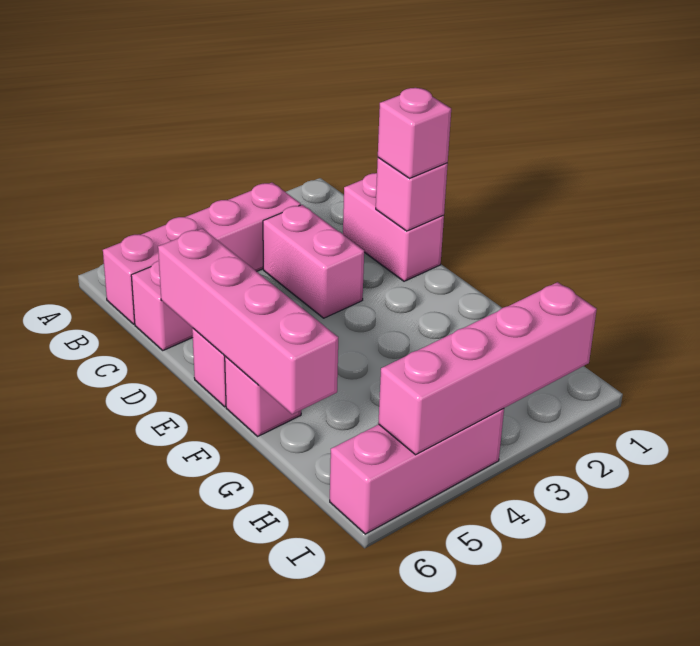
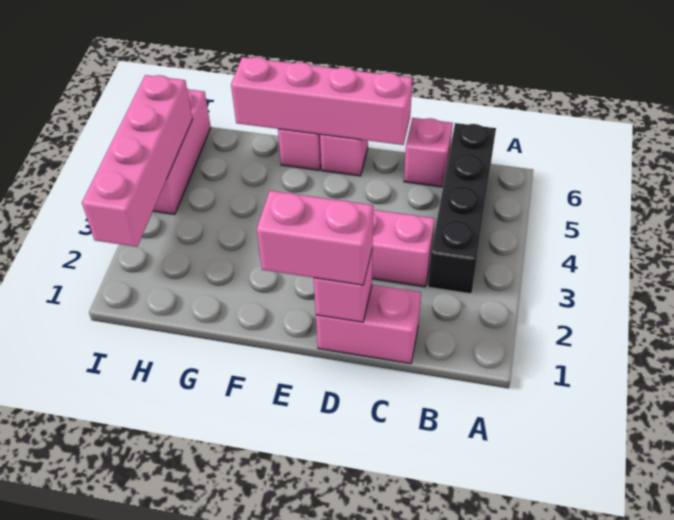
pink 1x4 brick [103,183,301,324] -> black 1x4 brick [428,123,496,294]
pink 1x1 brick [378,88,451,178] -> pink 1x2 brick [257,191,373,285]

